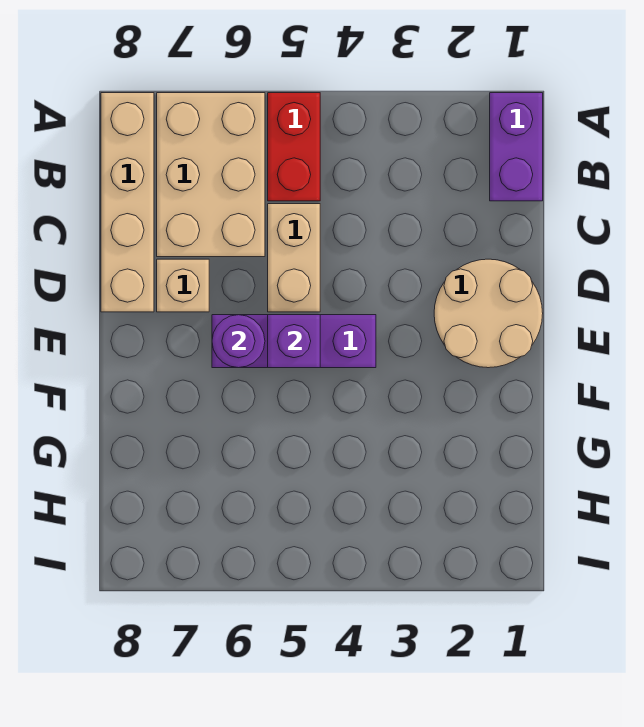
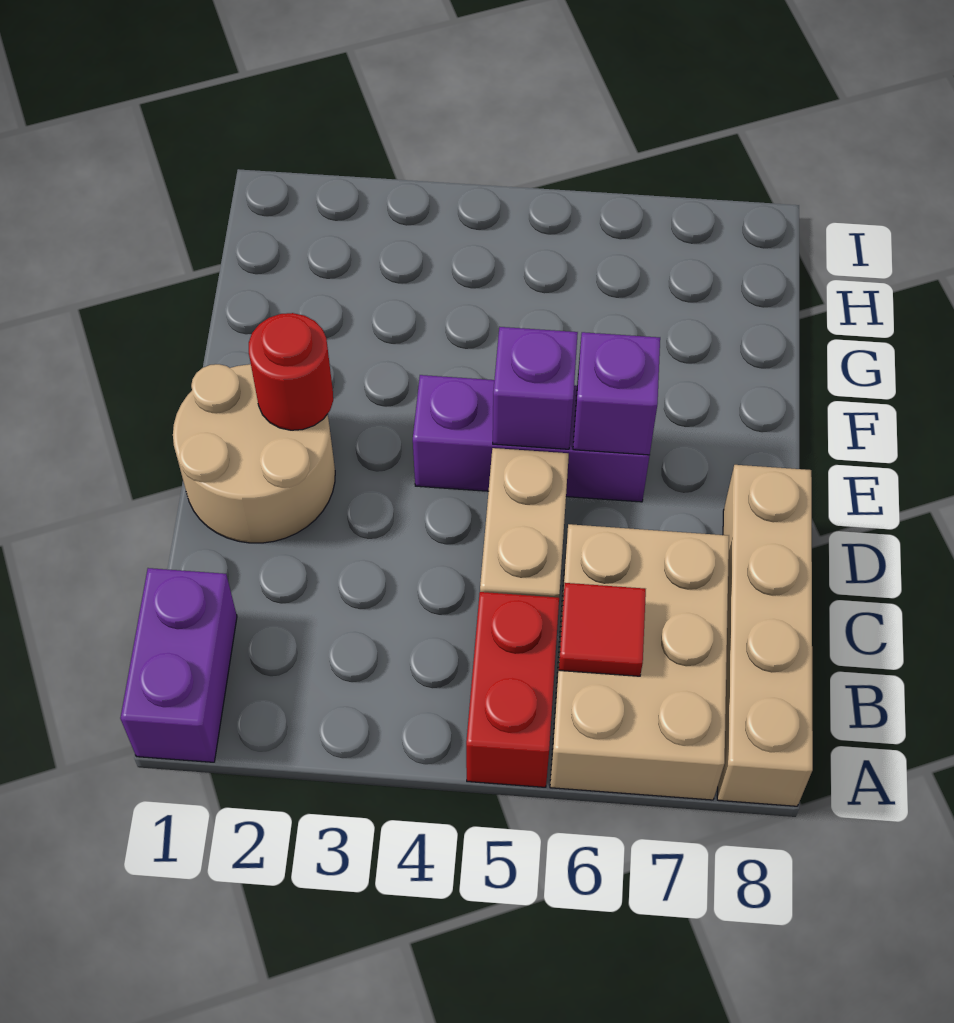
none -> red 1x1 tile [559,583,646,676]
tan 1x1 brick [157,259,209,312] -> none
none -> red 1x1 round brick [249,313,333,430]
purple 1x1 round brick [212,315,265,368] -> purple 1x1 brick [573,332,660,455]

